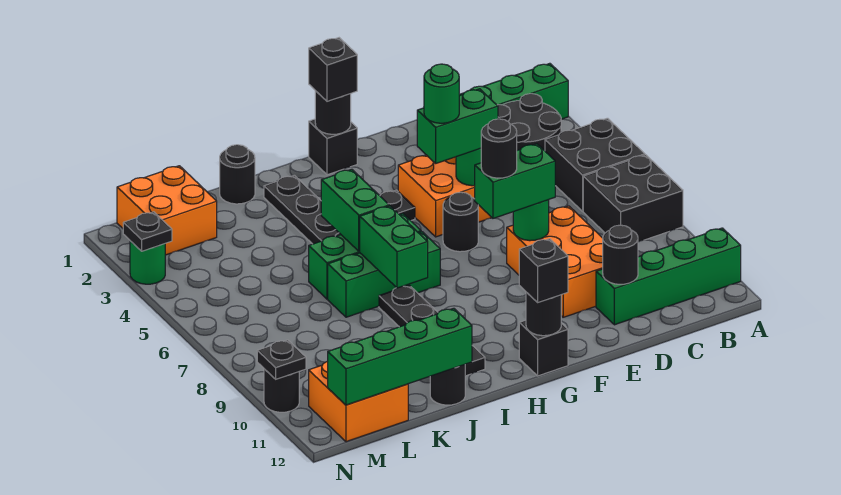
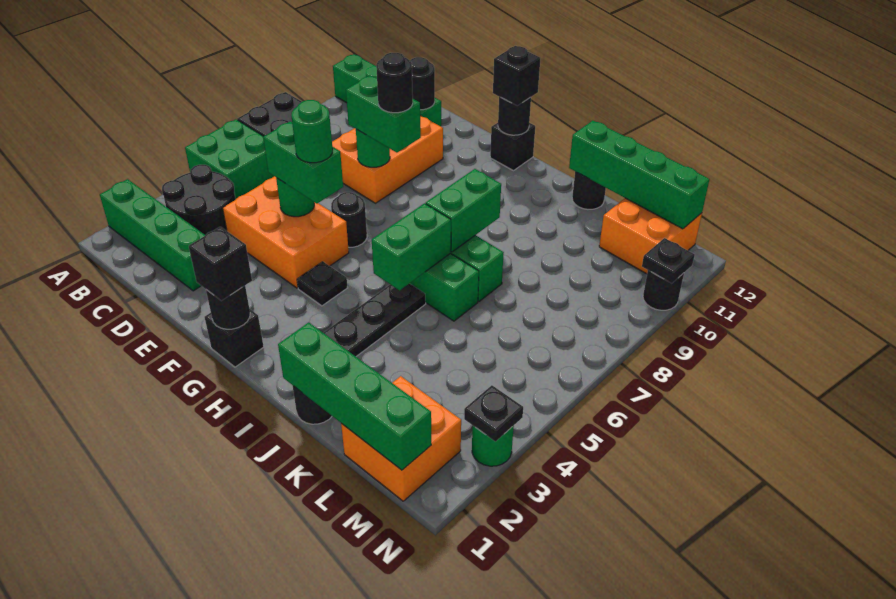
black 2x2 brick [545,118,645,211] -> green 2x2 brick [185,119,274,199]
black 1x4 plate [379,285,485,376] -> none
none -> green 1x4 brick [278,322,431,470]

